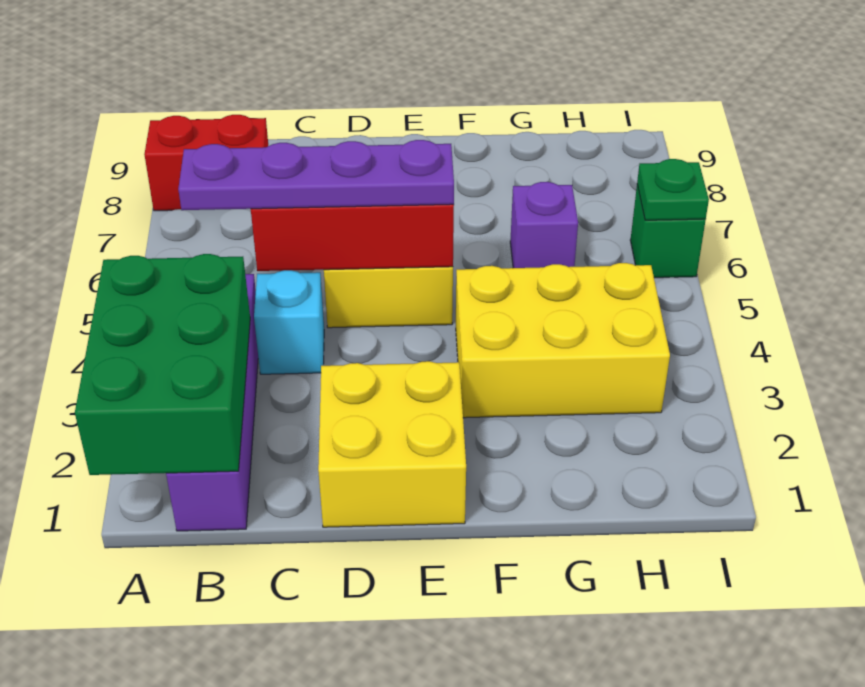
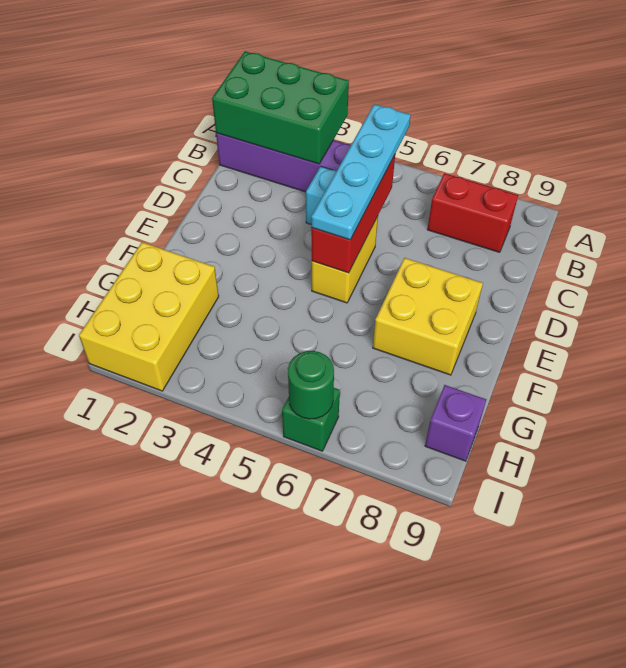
red 1x2 brick [144,115,268,211] -> red 1x2 brick turned to [427,173,518,252]
purple 1x4 plate [178,140,454,210] -> cyan 1x4 plate [311,104,411,240]
yellow 2x2 brick [318,361,466,527] -> yellow 2x2 brick moved to [373,258,483,375]
yellow 2x3 brick [456,263,670,418] -> yellow 2x3 brick moved to [79,242,219,391]
purple 1x1 brick [510,182,578,268] -> purple 1x1 brick moved to [425,385,486,461]
green 1x1 plate [637,159,709,220] -> green 1x1 round brick [288,351,334,419]

